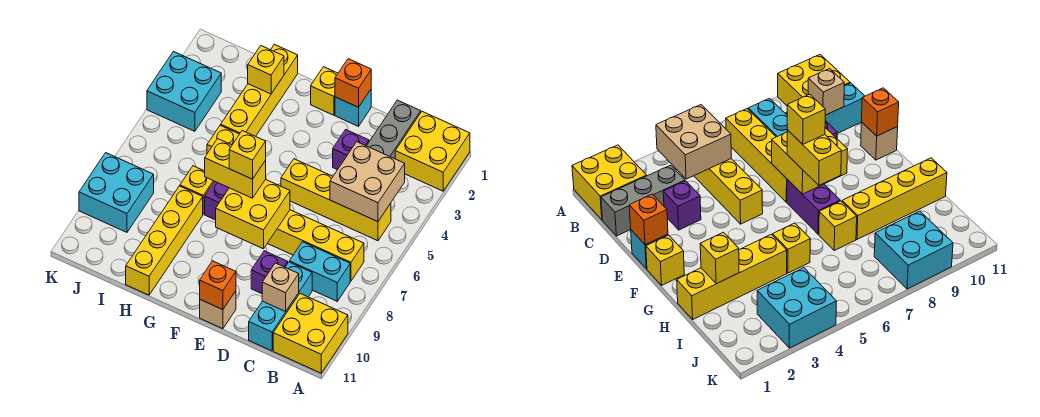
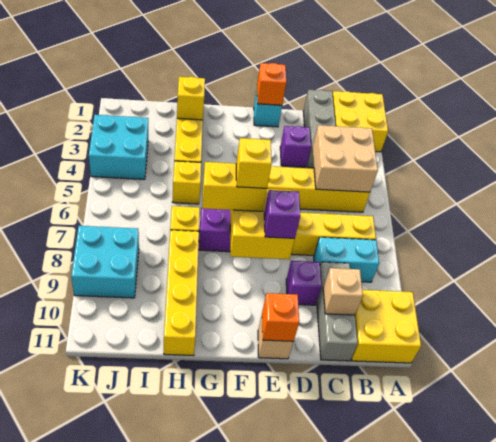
cyan 1x3 brick [249,262,312,351] -> grey 1x3 brick [317,262,358,361]
none -> purple 1x1 brick [264,190,300,239]
yellow 1x1 brick [311,67,338,115] -> none

